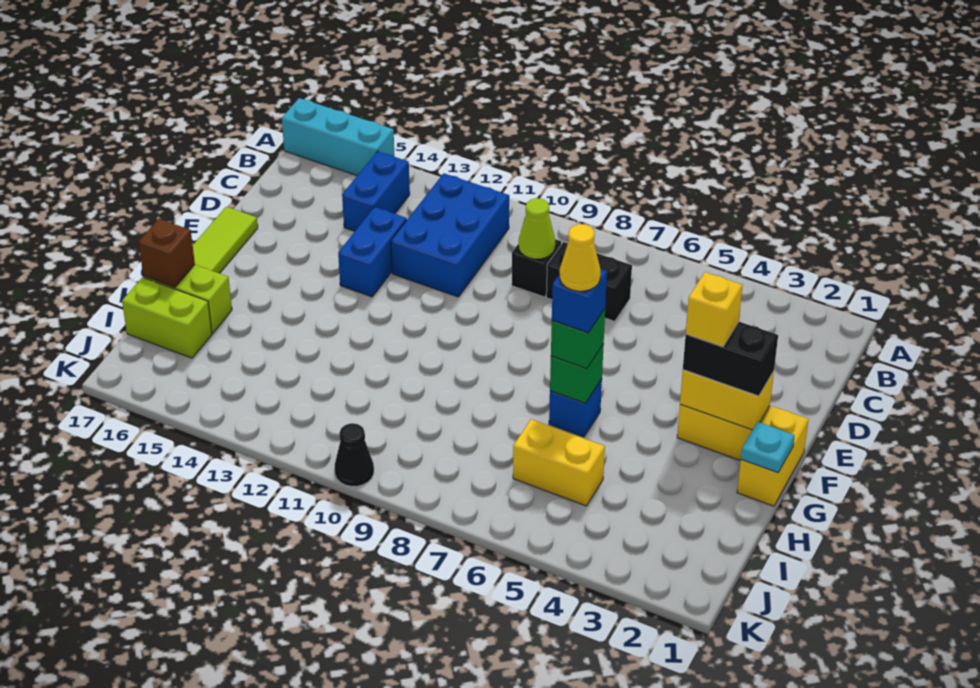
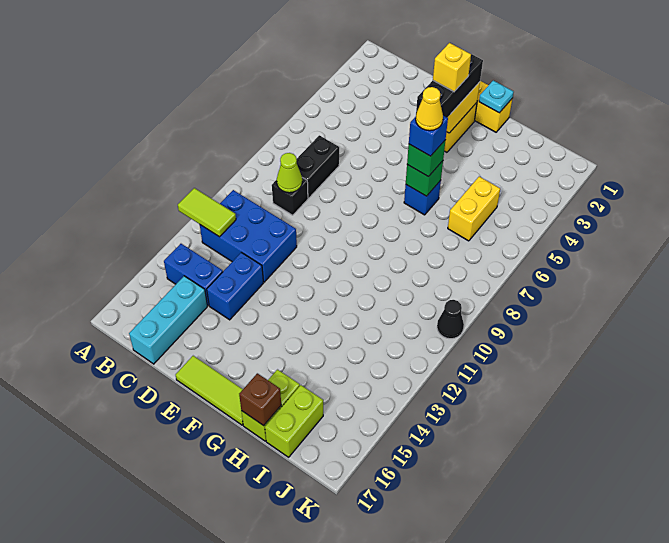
none -> lime 1x2 tile [178,188,236,237]
cyan 1x3 brick [282,98,395,175] -> cyan 1x3 brick moved to [129,276,207,364]
blue 1x2 brick [338,207,407,297] -> blue 1x2 brick turned to [207,252,263,320]
black 1x2 brick [683,322,778,396] -> black 1x3 brick [416,54,483,118]

